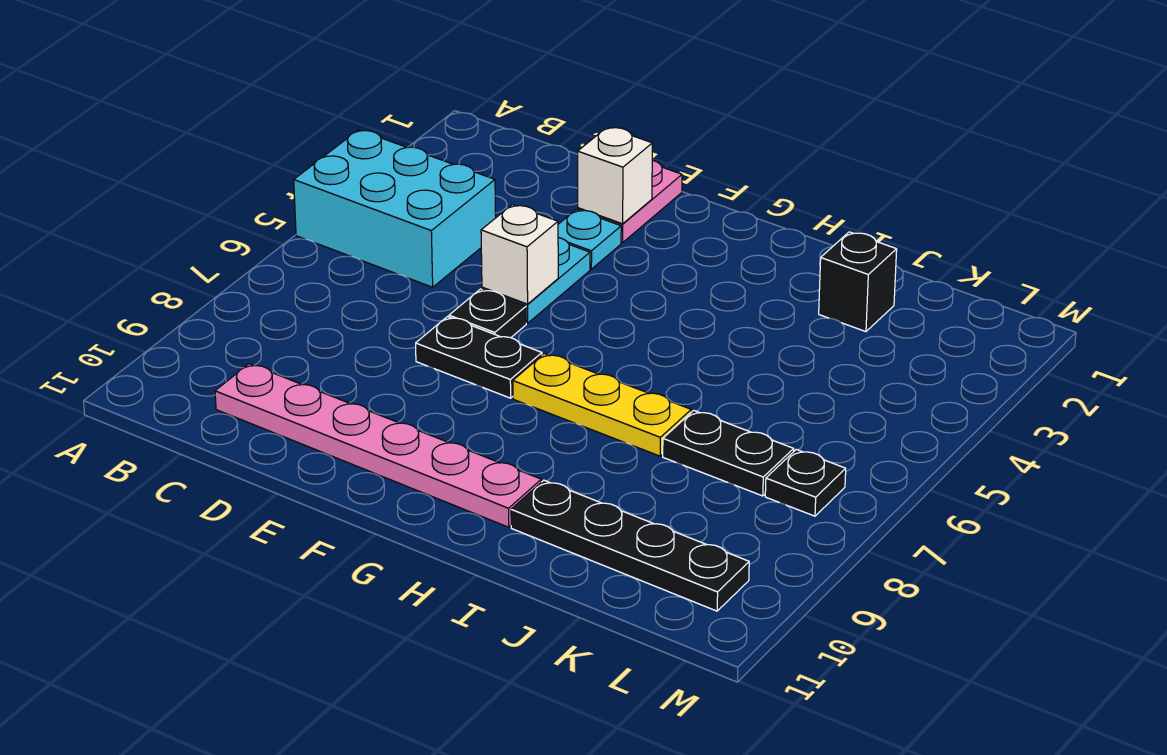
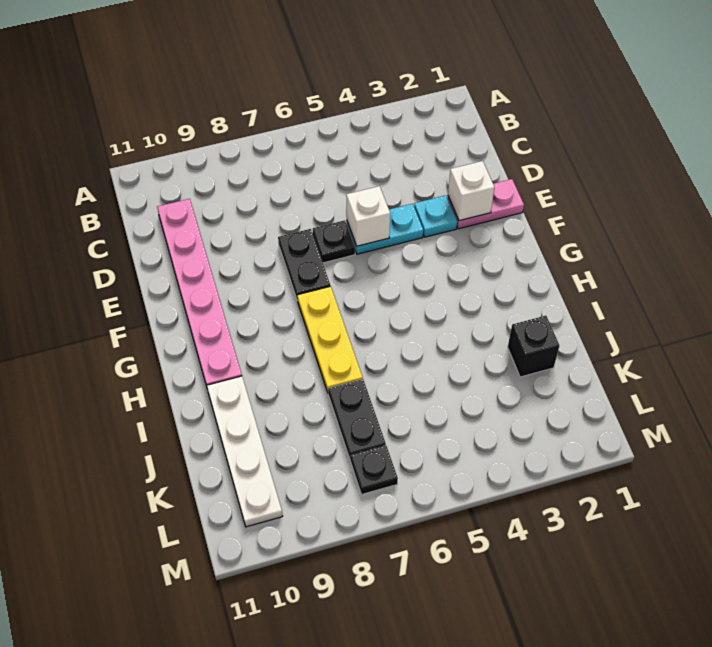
cyan 2x3 brick [294,130,496,287] -> none
black 1x4 plate [511,480,749,611] -> white 1x4 plate [207,376,283,527]

